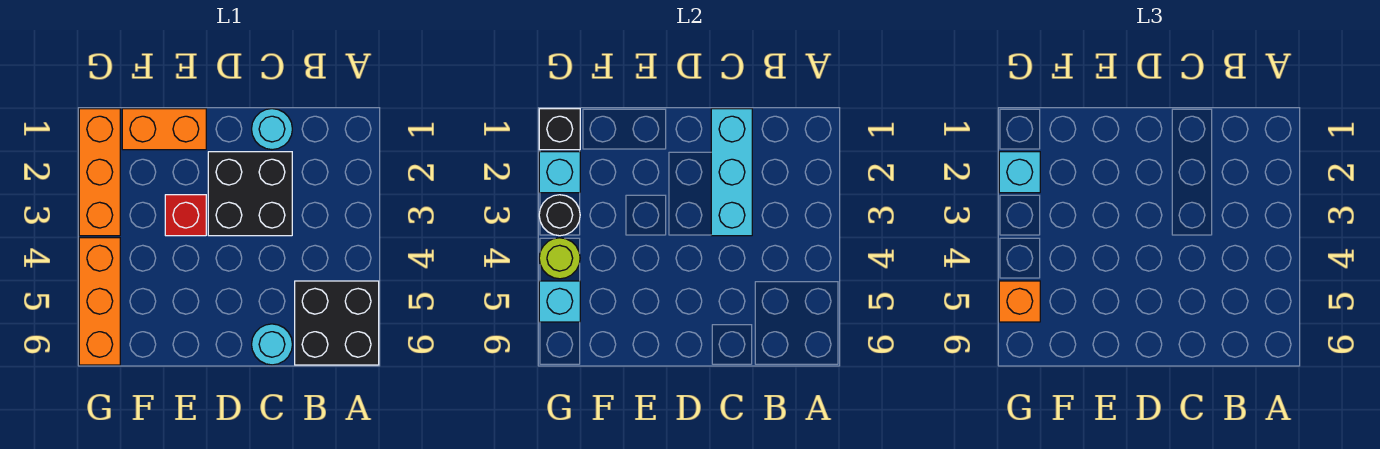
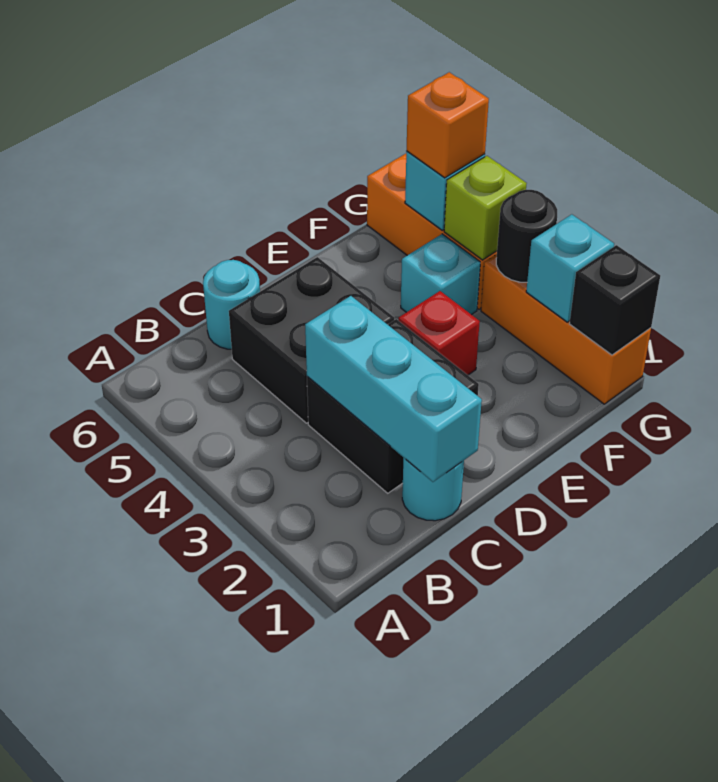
black 2x2 brick [295,281,379,365] -> black 2x2 brick moved to [229,257,394,423]
orange 1x2 brick [122,109,206,150] -> none
cyan 1x1 brick [999,152,1040,193] -> cyan 1x1 brick moved to [401,234,480,315]
lime 1x1 round brick [539,238,580,279] -> lime 1x1 brick [444,156,527,260]

